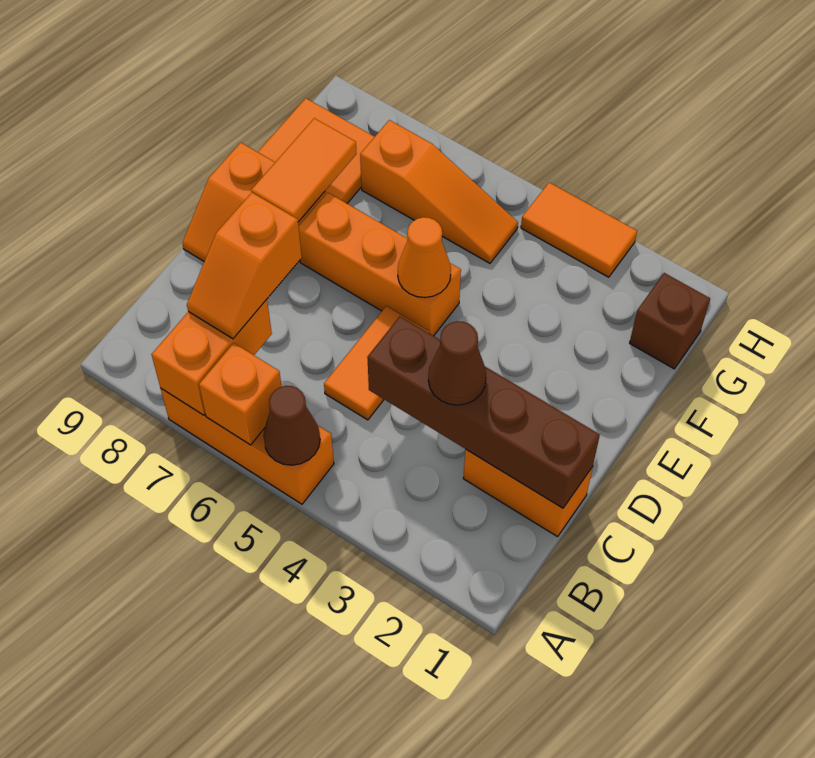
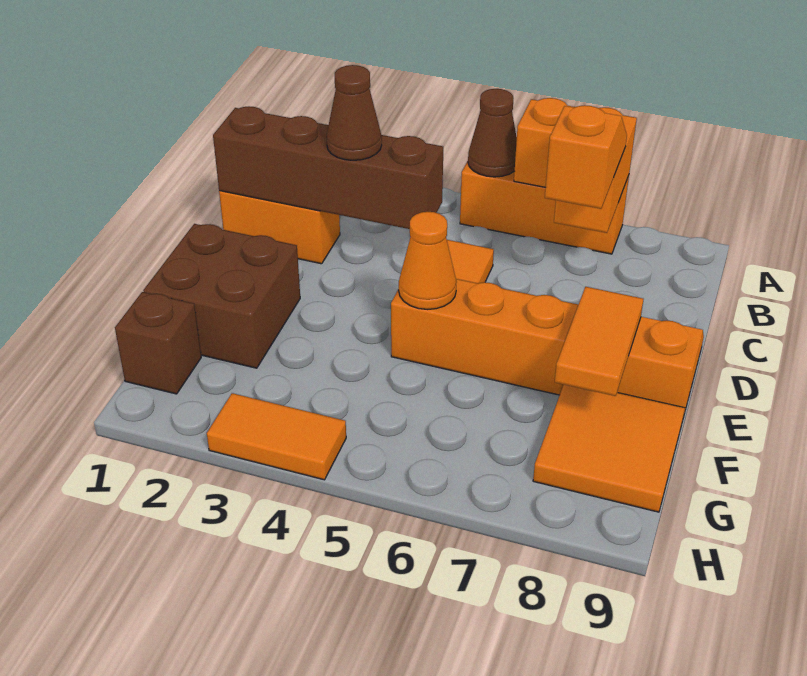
none -> brown 2x2 brick [143,224,300,368]
orange 1x3 slope [360,120,518,263] -> none

